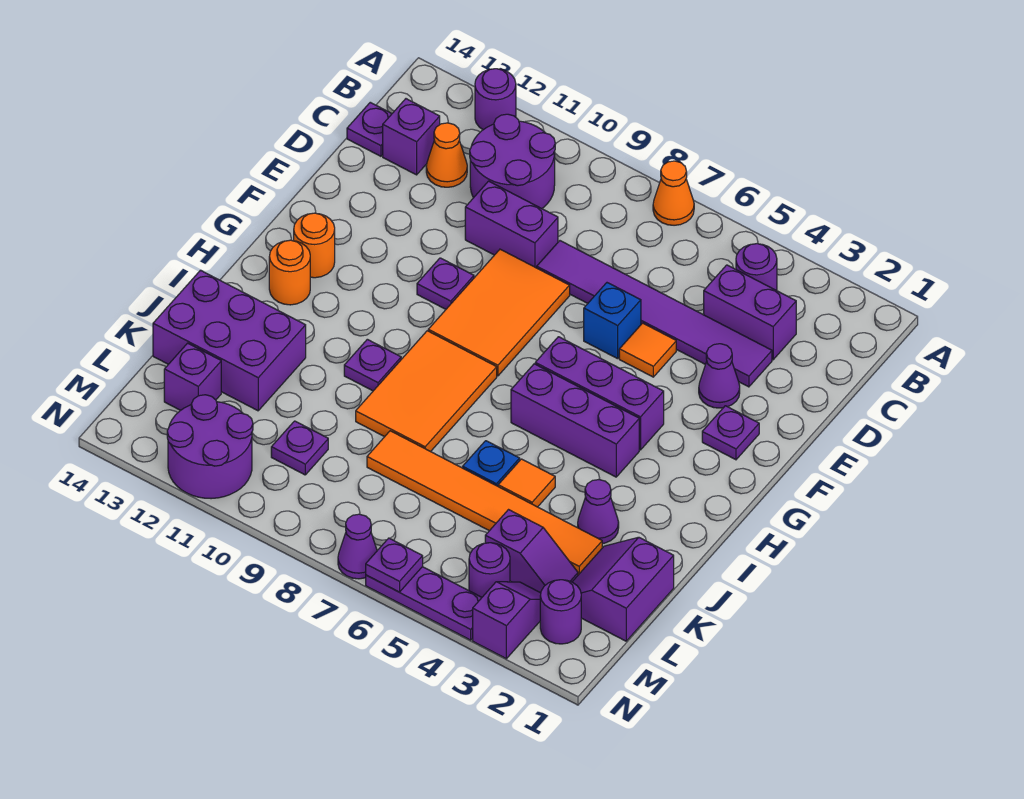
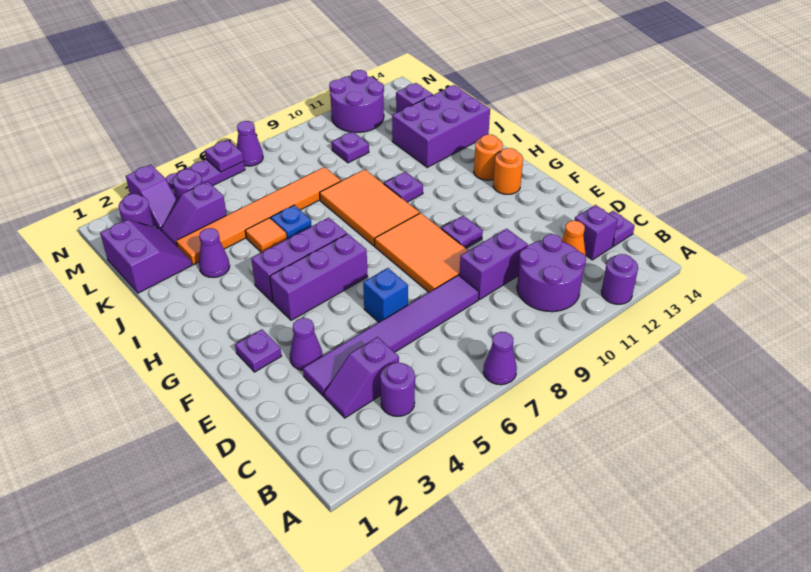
orange 1x1 cone [653,161,694,225] -> purple 1x1 cone [483,332,517,385]
purple 1x2 brick [704,265,796,360] -> purple 1x2 slope [324,337,399,418]
orange 1x1 tile [619,323,676,377] -> none

